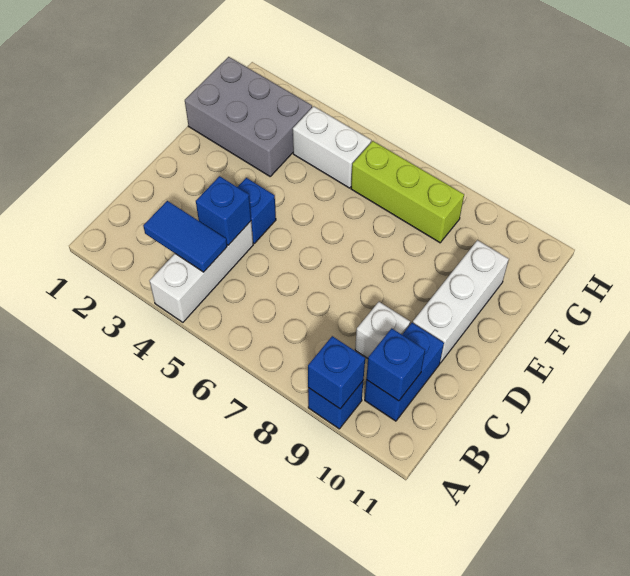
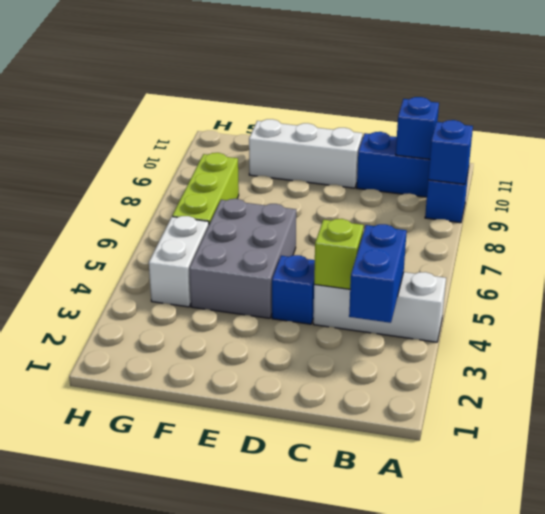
blue 1x2 tile [143,201,227,272] -> blue 1x2 brick [349,224,407,323]
blue 1x1 brick [196,176,251,245] -> lime 1x1 brick [314,219,364,289]
white 1x1 brick [355,302,410,358] -> none
grey 2x3 brick [185,57,312,176] -> grey 2x3 brick moved to [189,199,296,318]

